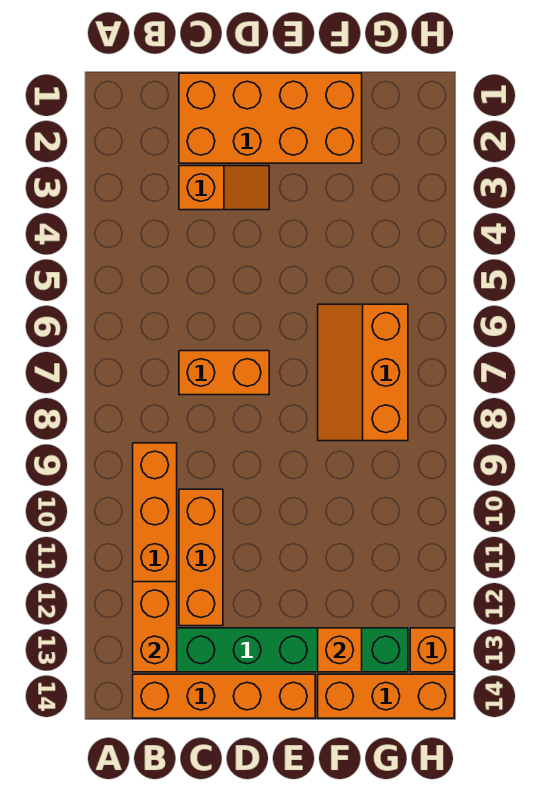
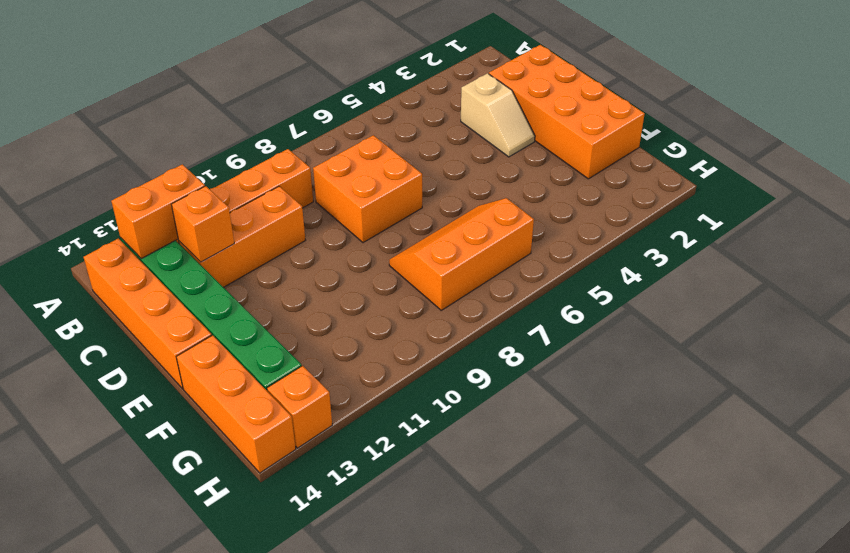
orange 1x2 slope [179,166,269,210] -> tan 1x2 slope [461,73,535,157]
orange 1x2 brick [179,351,269,395] -> orange 2x2 brick [313,135,422,243]
orange 1x1 brick [318,628,362,672] -> orange 1x1 brick moved to [172,186,234,262]

